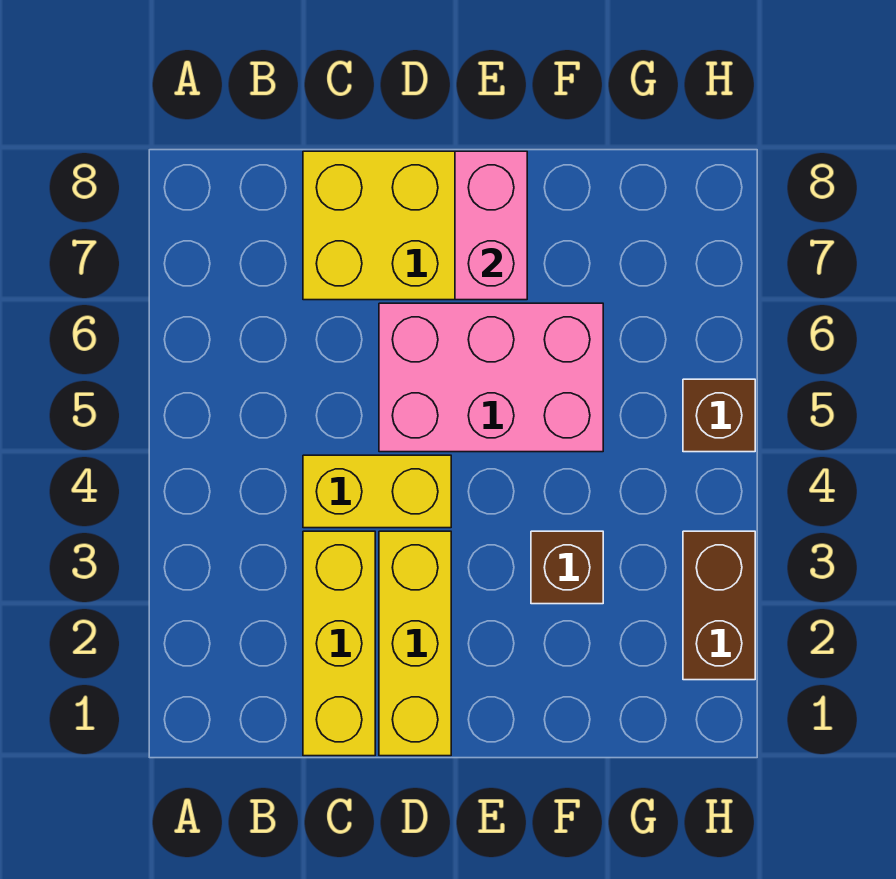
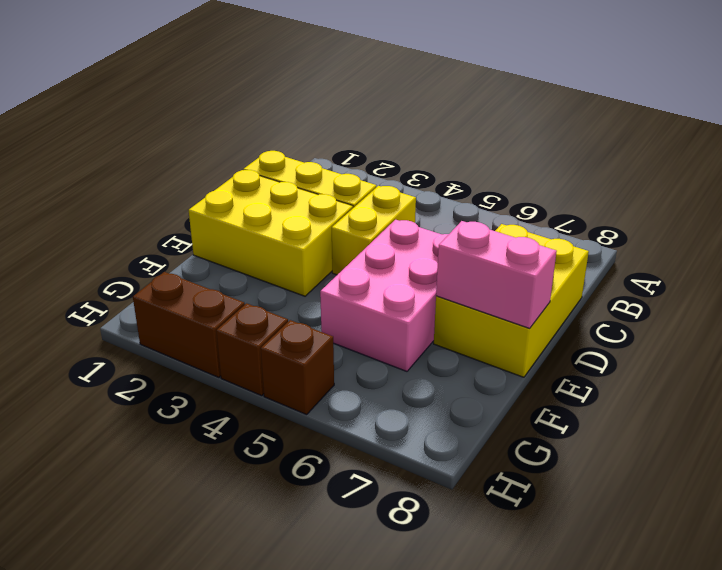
yellow 1x3 brick [379,531,451,756] -> yellow 2x3 brick [189,170,353,296]
brown 1x1 brick [531,531,603,604] -> brown 1x1 brick moved to [216,303,288,396]

